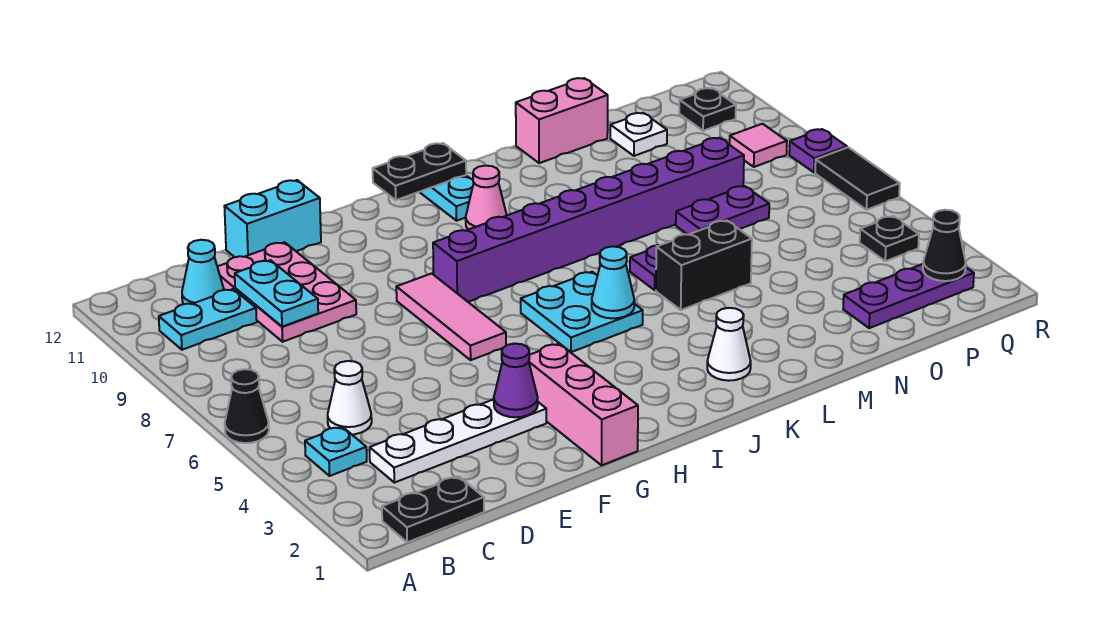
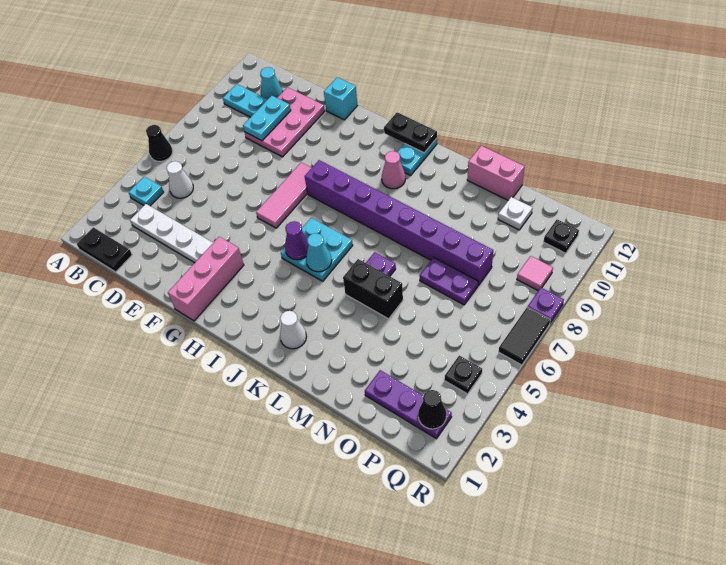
cyan 1x2 brick [224,180,321,257] -> cyan 1x1 brick [324,77,358,120]
purple 1x1 cone [494,344,538,417] -> purple 1x1 cone moved to [285,221,308,260]

